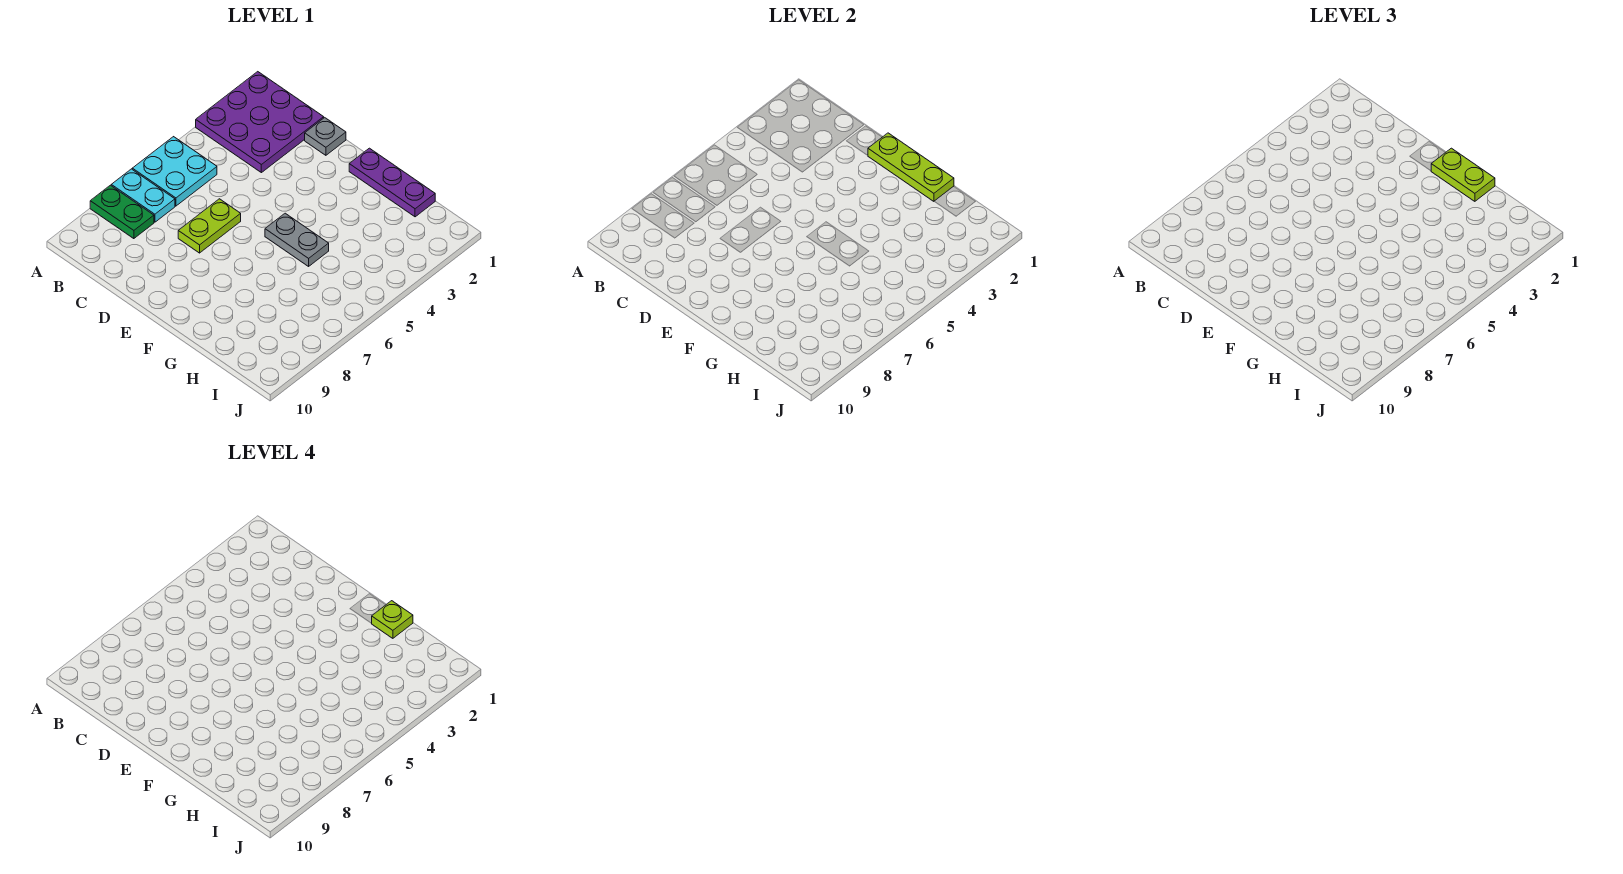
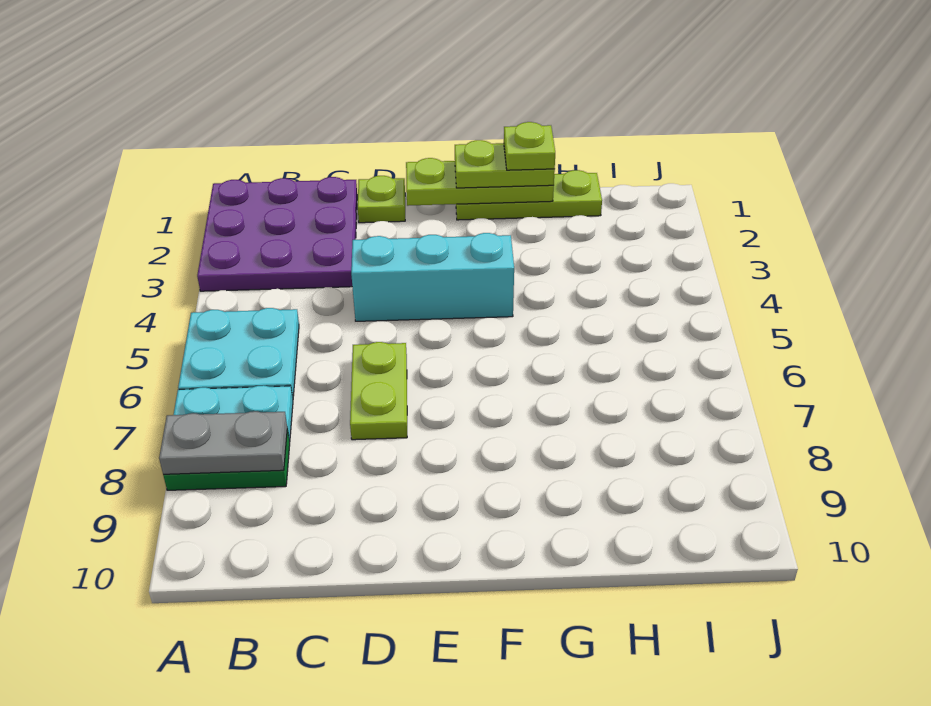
grey 1x1 plate [305,118,346,155] -> lime 1x1 plate [358,176,405,223]
none -> cyan 1x3 brick [351,233,514,321]
purple 1x3 plate [349,148,435,217] -> lime 1x3 plate [456,170,602,220]
grey 1x2 plate [265,213,329,266] -> grey 1x2 plate moved to [159,411,287,474]

